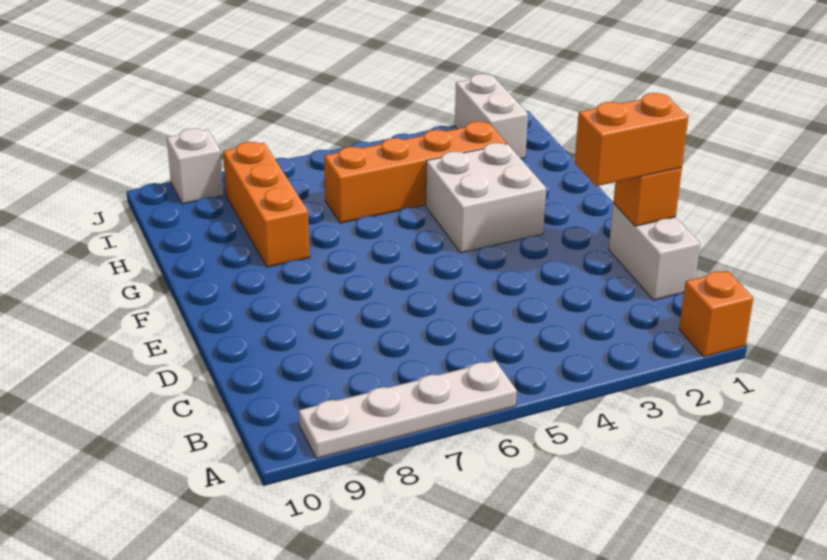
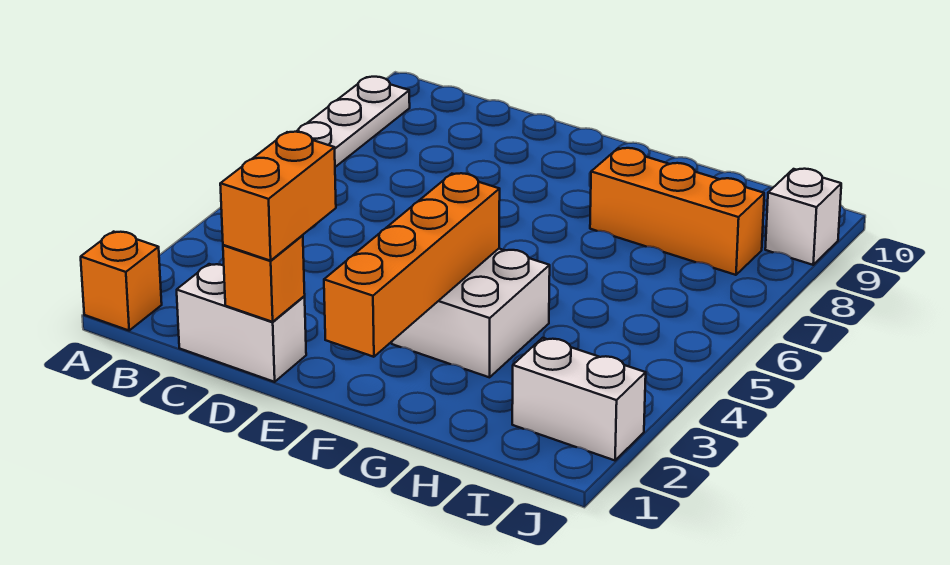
orange 1x4 brick [324,121,507,223] -> orange 1x4 brick moved to [324,173,500,357]

